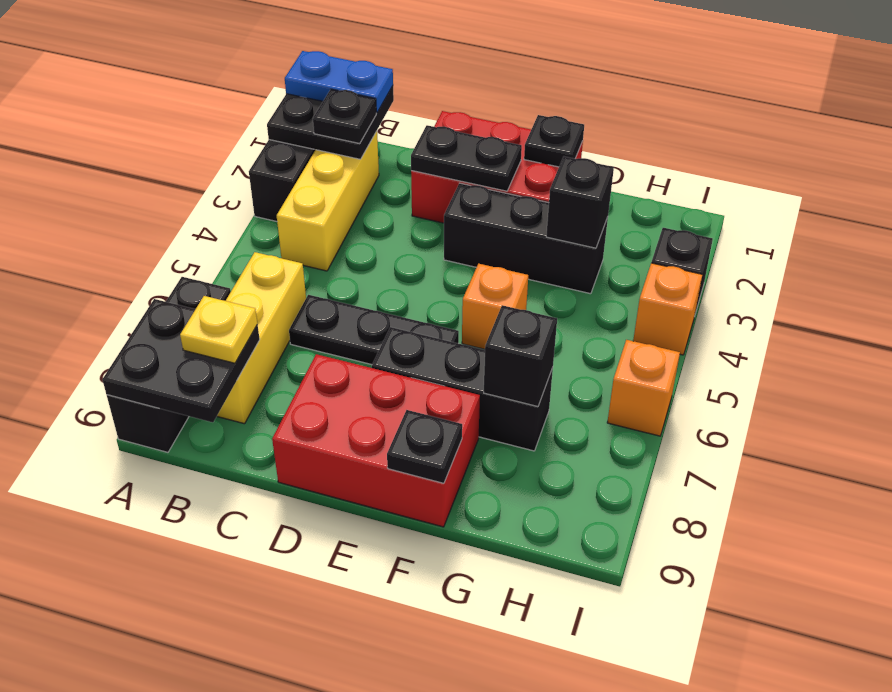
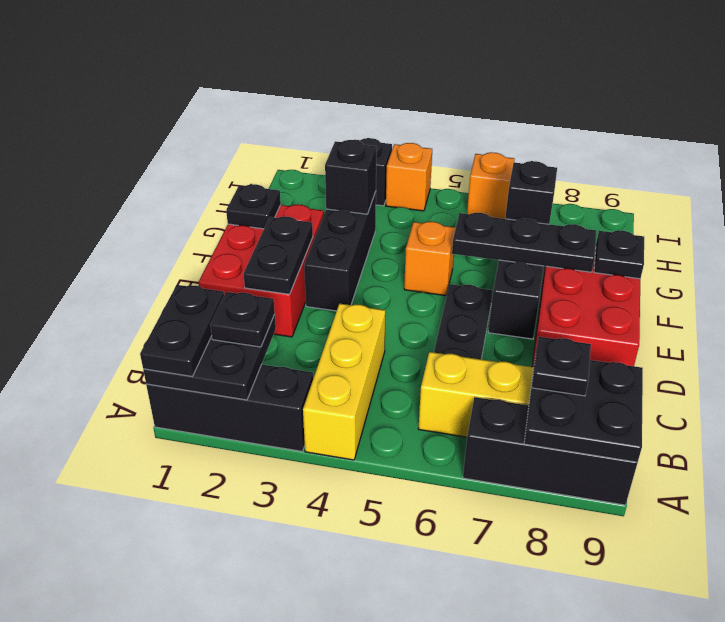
blue 1x2 plate [285,51,393,113] -> black 1x2 plate [140,285,224,376]
yellow 1x3 brick [277,131,379,271] -> yellow 1x3 brick turned to [303,304,385,460]
yellow 1x1 plate [180,296,257,363] -> black 1x1 plate [532,337,591,396]
none -> black 1x3 plate [452,213,596,272]

